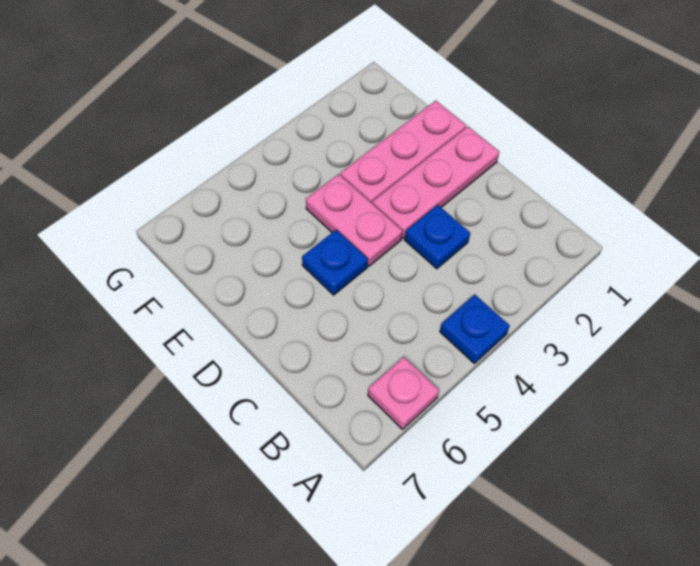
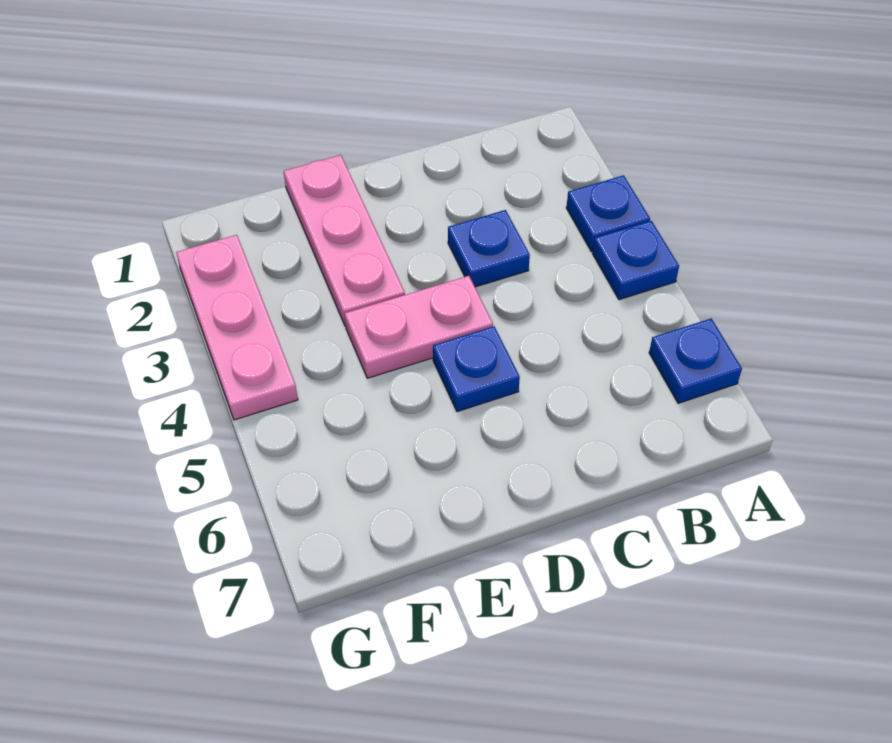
none -> blue 1x1 plate [566,175,650,252]
pink 1x1 plate [368,357,439,429] -> blue 1x1 plate [649,319,742,403]
pink 1x3 plate [372,127,499,238] -> pink 1x3 plate moved to [176,235,298,420]

